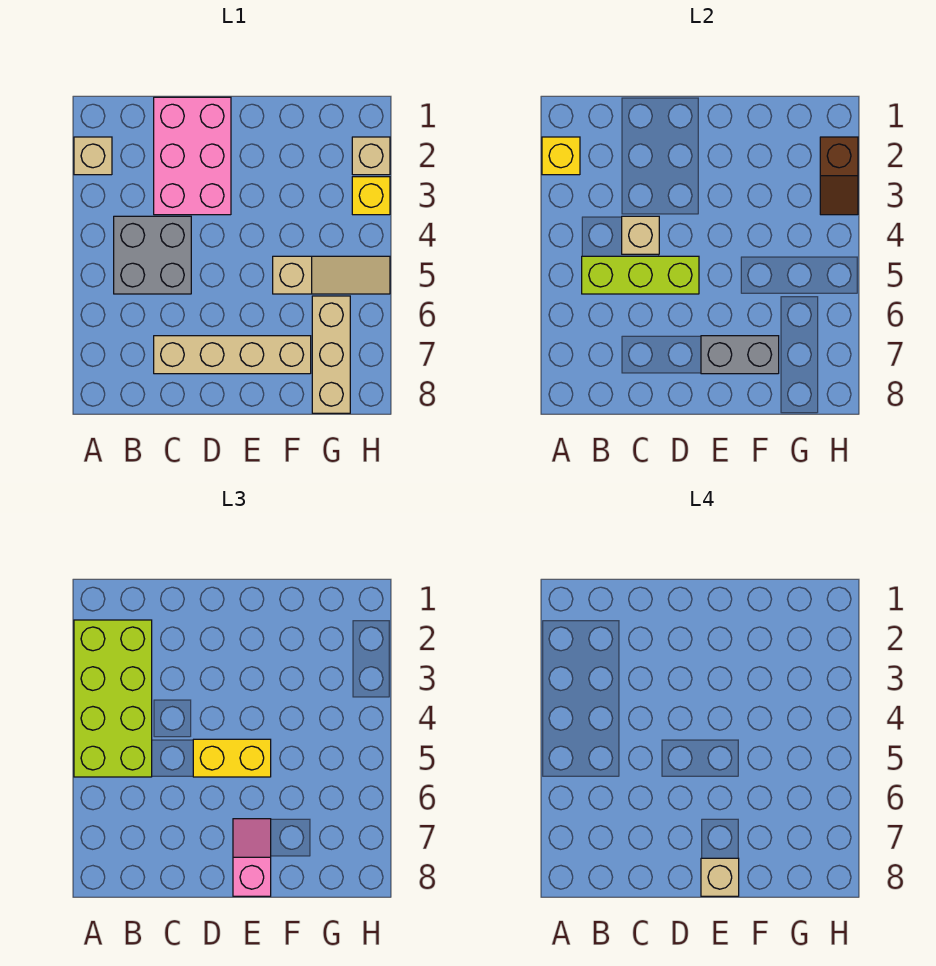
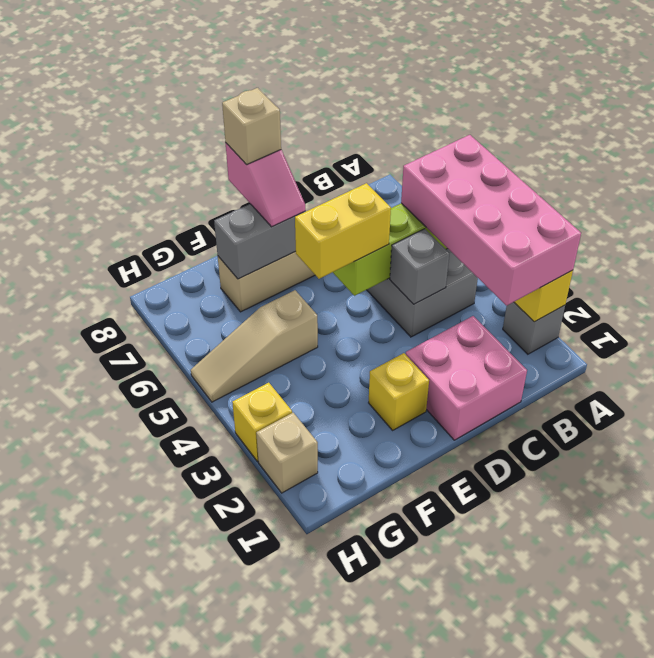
tan 1x1 brick [74,137,112,175] -> grey 1x1 brick [503,302,565,354]
lime 2x4 brick [74,620,152,777] -> pink 2x4 brick [401,135,581,306]
pink 2x3 brick [154,97,231,215] -> pink 2x2 brick [406,316,527,440]
tan 1x1 brick [622,216,659,254] -> grey 1x1 brick [390,229,449,304]
none -> yellow 1x1 brick [369,353,429,430]
tan 1x3 brick [312,296,350,413] -> none
brown 1x2 slope [820,137,858,215] -> none

